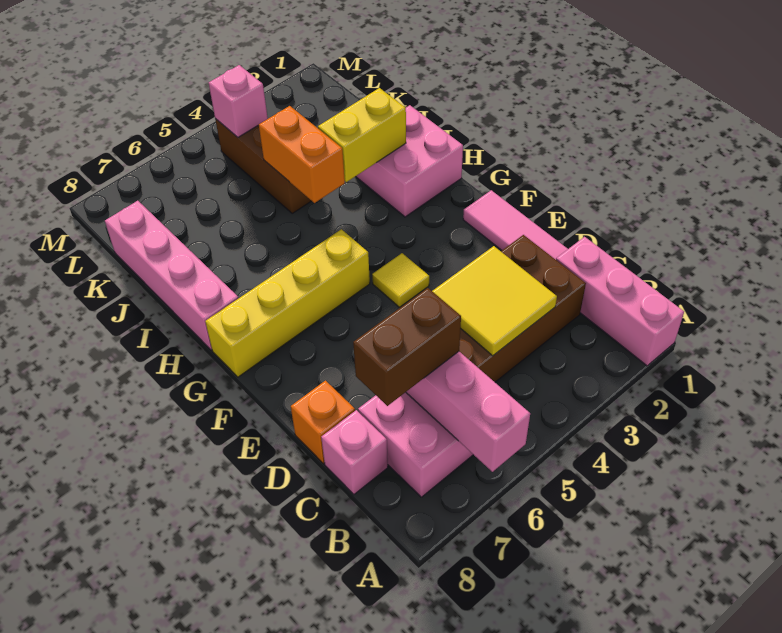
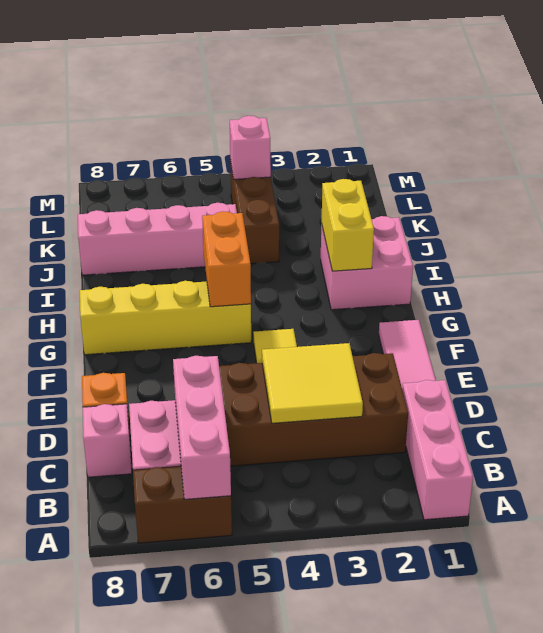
brown 1x2 brick [353,288,461,406] -> brown 1x2 brick moved to [133,466,232,543]
pink 1x4 brick [105,201,238,350] -> pink 1x4 brick turned to [78,203,237,275]
yellow 1x2 brick [318,88,406,182] -> yellow 1x2 brick turned to [322,179,374,271]
orange 1x2 brick [259,106,345,203] -> orange 1x2 brick moved to [202,212,251,307]

